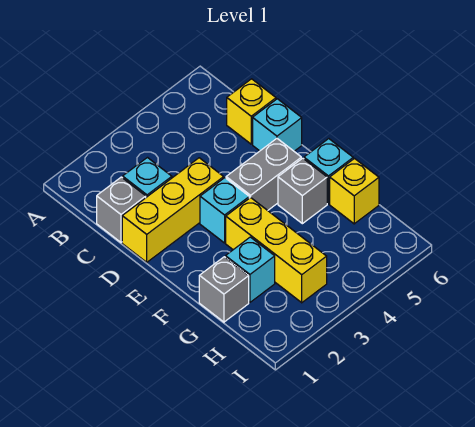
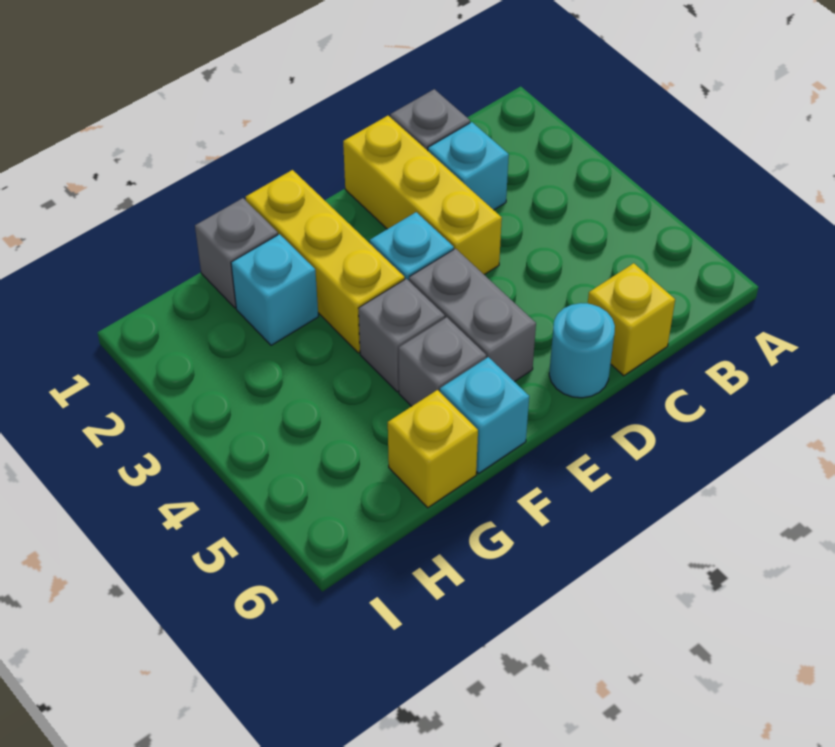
cyan 1x1 brick [253,99,302,151] -> cyan 1x1 round brick [549,303,615,398]
yellow 1x3 brick [226,197,327,303] -> yellow 1x3 brick turned to [246,170,405,353]
none -> grey 1x1 brick [359,279,445,392]

